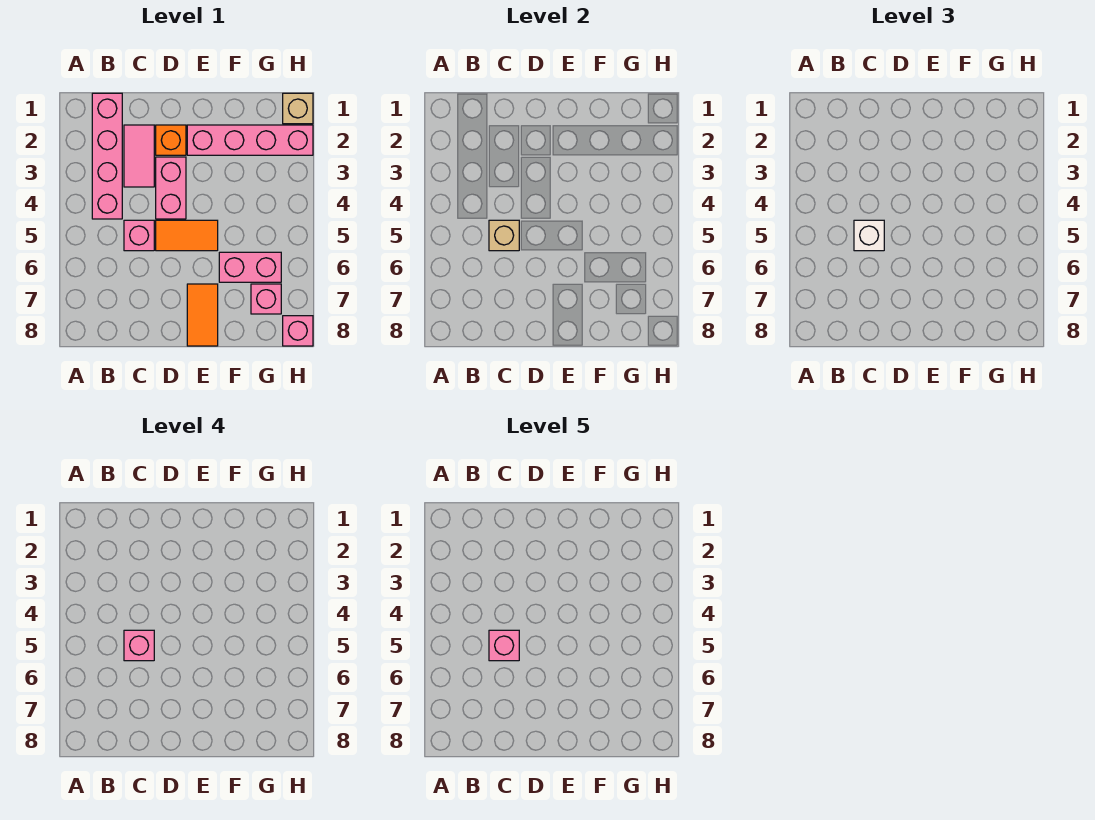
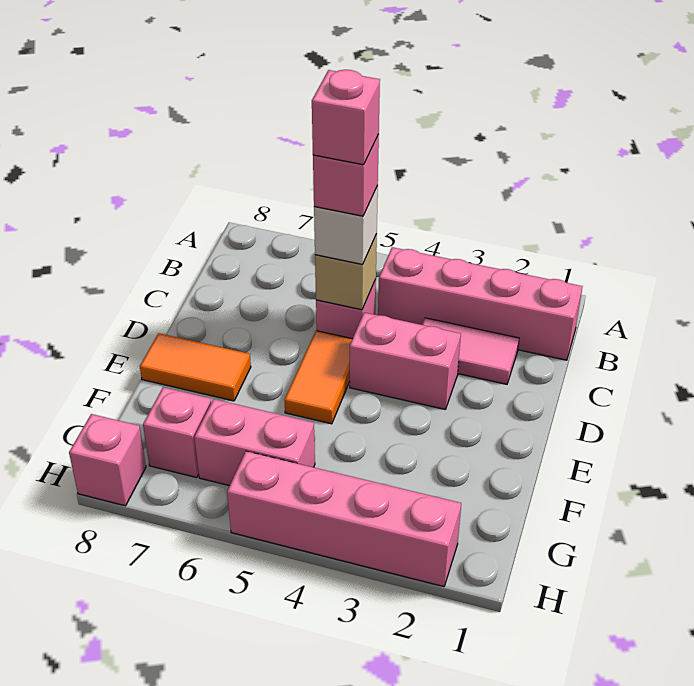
orange 1x1 brick [156,125,186,155] -> none
pink 1x4 brick [187,125,313,155] -> pink 1x4 brick turned to [227,451,461,587]
pink 1x2 brick [219,252,281,282] -> pink 1x2 brick turned to [194,399,315,486]
tan 1x1 brick [283,93,313,124] -> none

